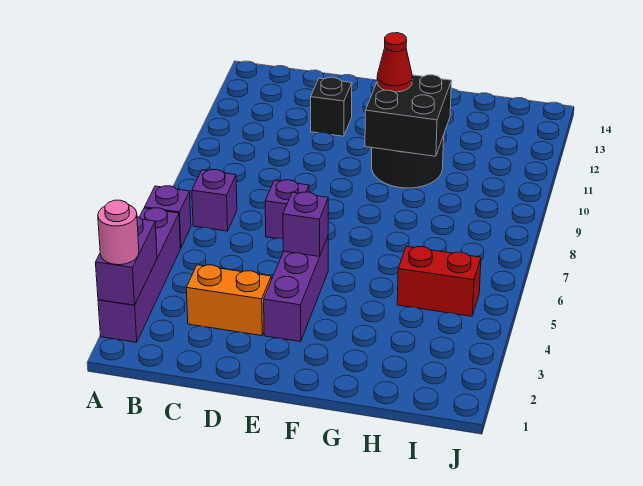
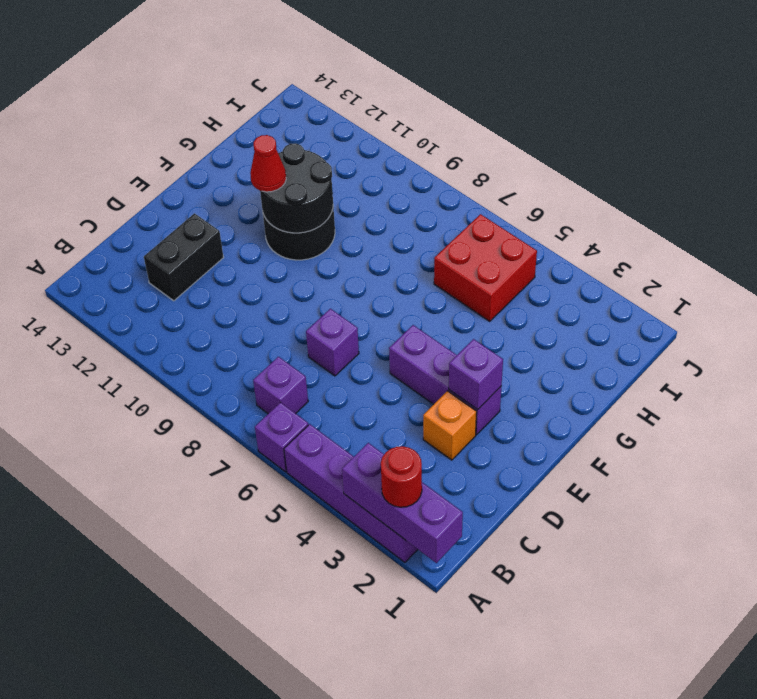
purple 1x2 brick [96,217,157,305] -> purple 1x3 brick [342,443,463,563]
pink 1x1 round brick [98,200,139,265] -> red 1x1 round brick [381,446,422,507]
orange 1x2 brick [186,265,271,336] -> orange 1x1 brick [423,391,477,460]
black 1x1 brick [311,77,352,136] -> black 1x2 brick [144,213,224,301]
purple 1x1 brick [283,192,328,257] -> purple 1x1 brick moved to [449,339,503,410]
black 2x2 brick [365,75,451,156] -> black 2x2 round brick [260,143,333,233]
red 1x2 brick [397,246,481,316] -> red 2x2 brick [434,214,537,321]

